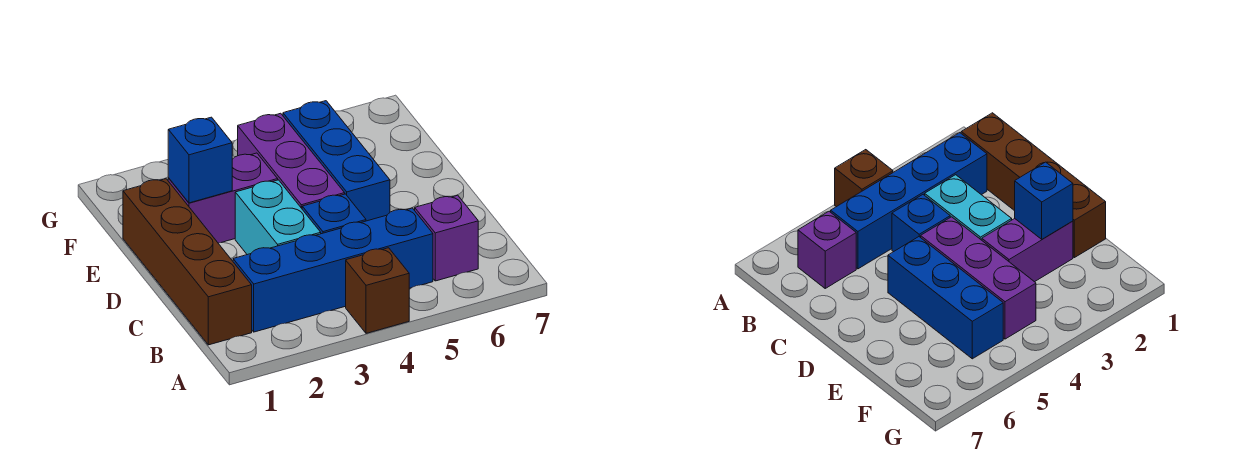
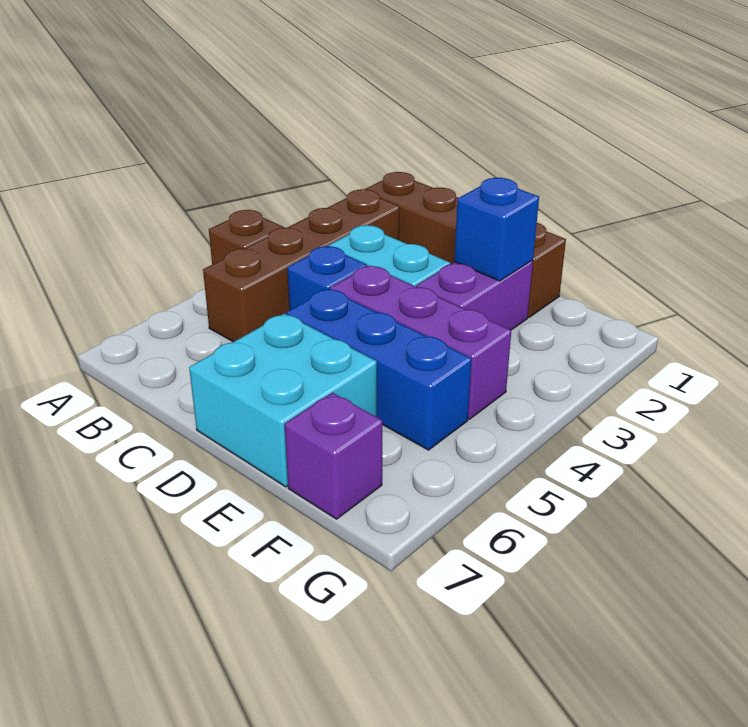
blue 1x4 brick [233,208,433,332] -> brown 1x4 brick [203,189,400,342]
purple 1x1 brick [415,195,478,281] -> purple 1x1 brick moved to [284,393,383,519]
none -> cyan 2x2 brick [189,314,377,487]

